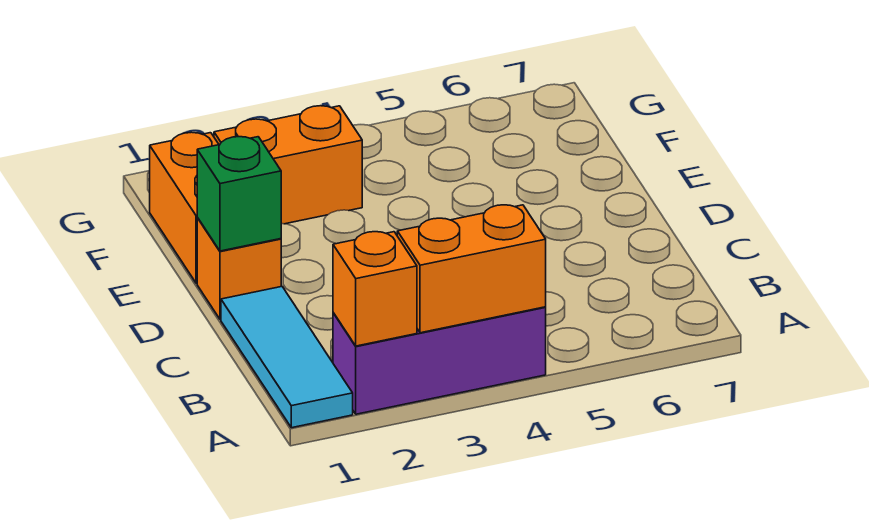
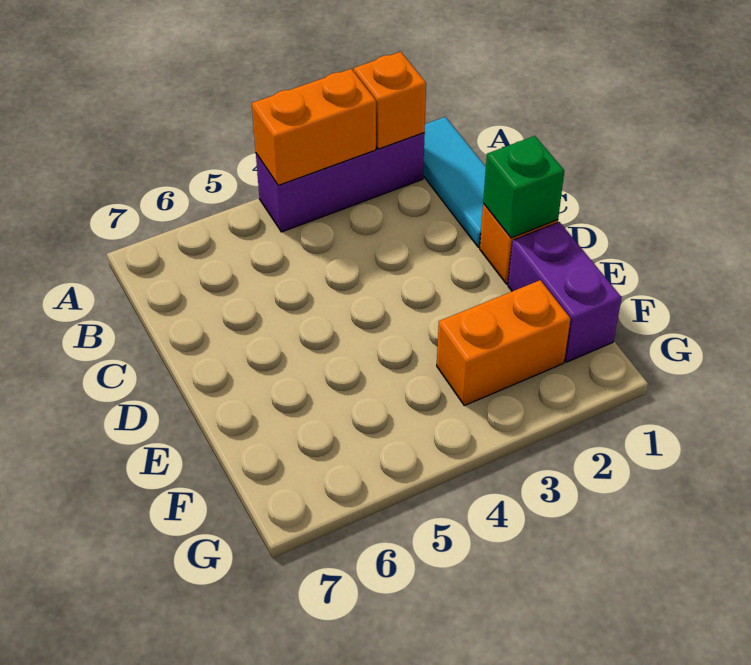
orange 1x2 brick [150,132,219,283] -> purple 1x2 brick [508,222,622,362]

